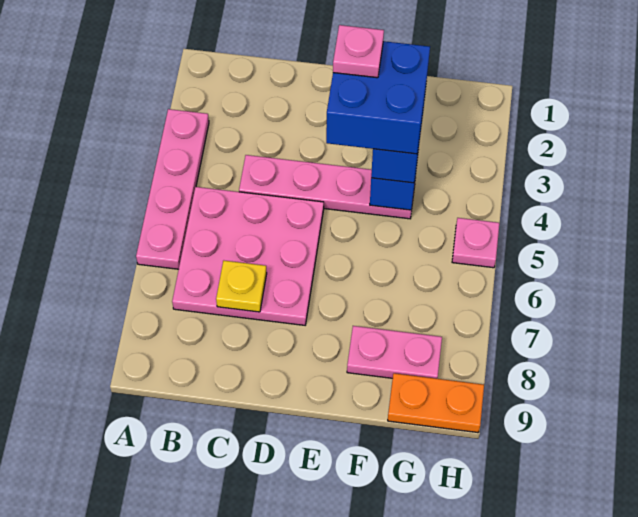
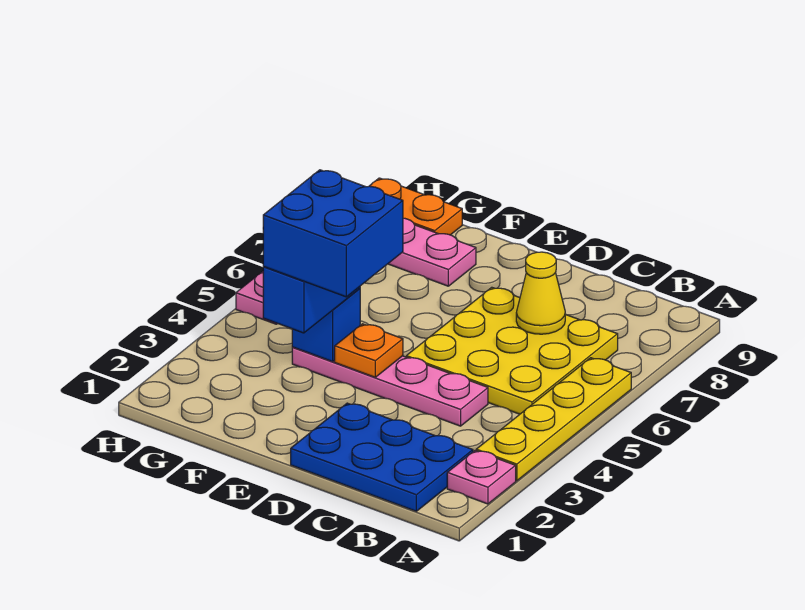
pink 1x4 plate [136,109,209,269] -> yellow 1x4 plate [476,358,631,481]
none -> blue 2x3 plate [291,403,473,511]
pink 3x3 plate [172,187,324,325] -> yellow 3x3 plate [406,287,618,414]
yellow 1x1 plate [216,261,267,312] -> yellow 1x1 cone [516,252,565,334]
pink 1x1 plate [333,25,384,78] -> pink 1x1 plate moved to [447,451,516,504]
none -> orange 1x1 plate [335,324,403,377]

